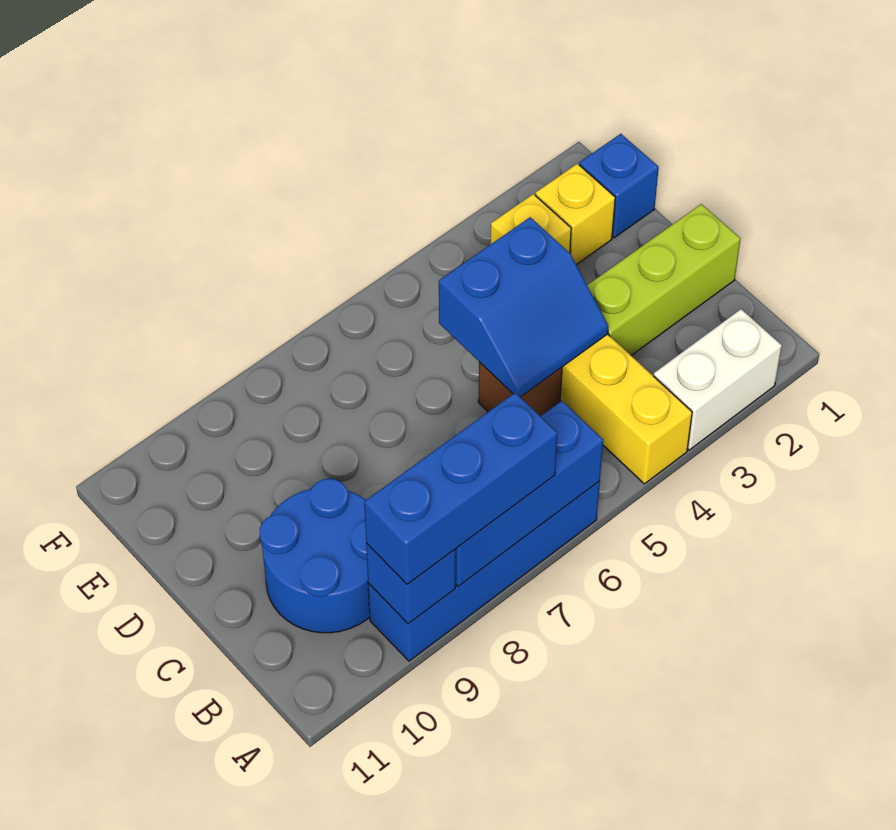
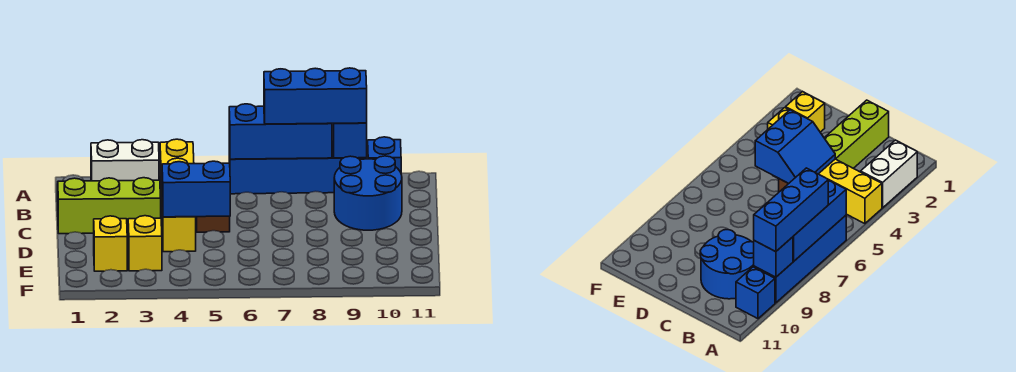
blue 1x1 brick [579,134,659,238] -> blue 1x1 brick moved to [368,137,401,172]

